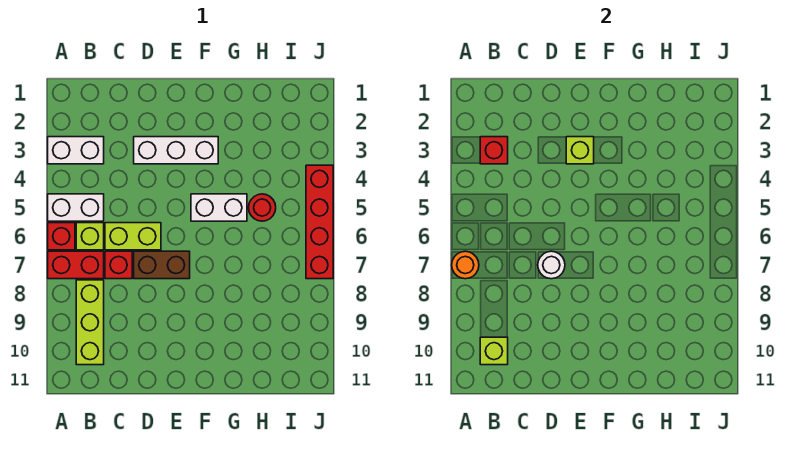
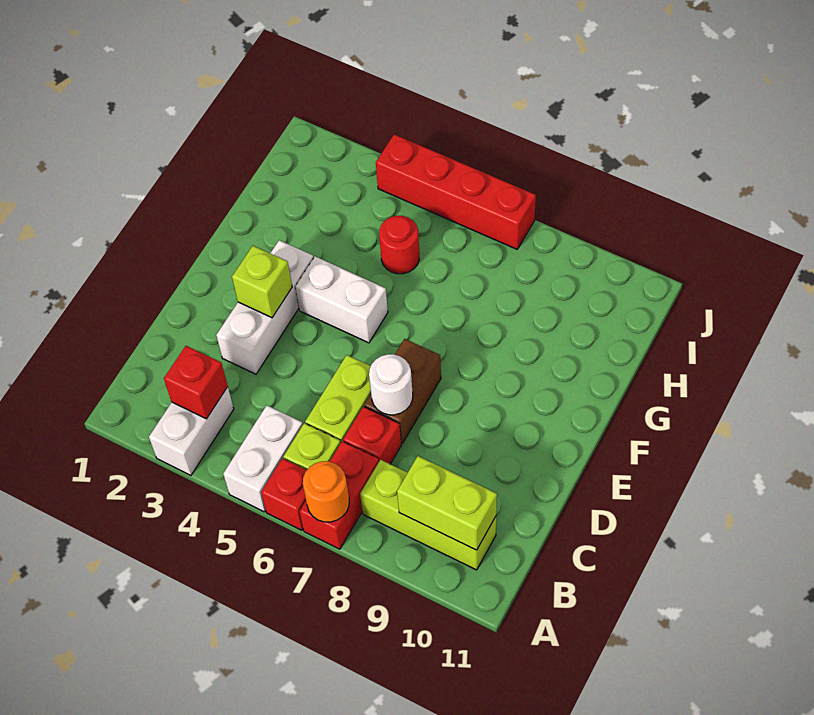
lime 1x1 brick [480,337,508,365] -> lime 1x2 brick [397,456,497,550]
white 1x2 brick [191,194,247,221] -> white 1x2 brick turned to [295,256,388,343]

